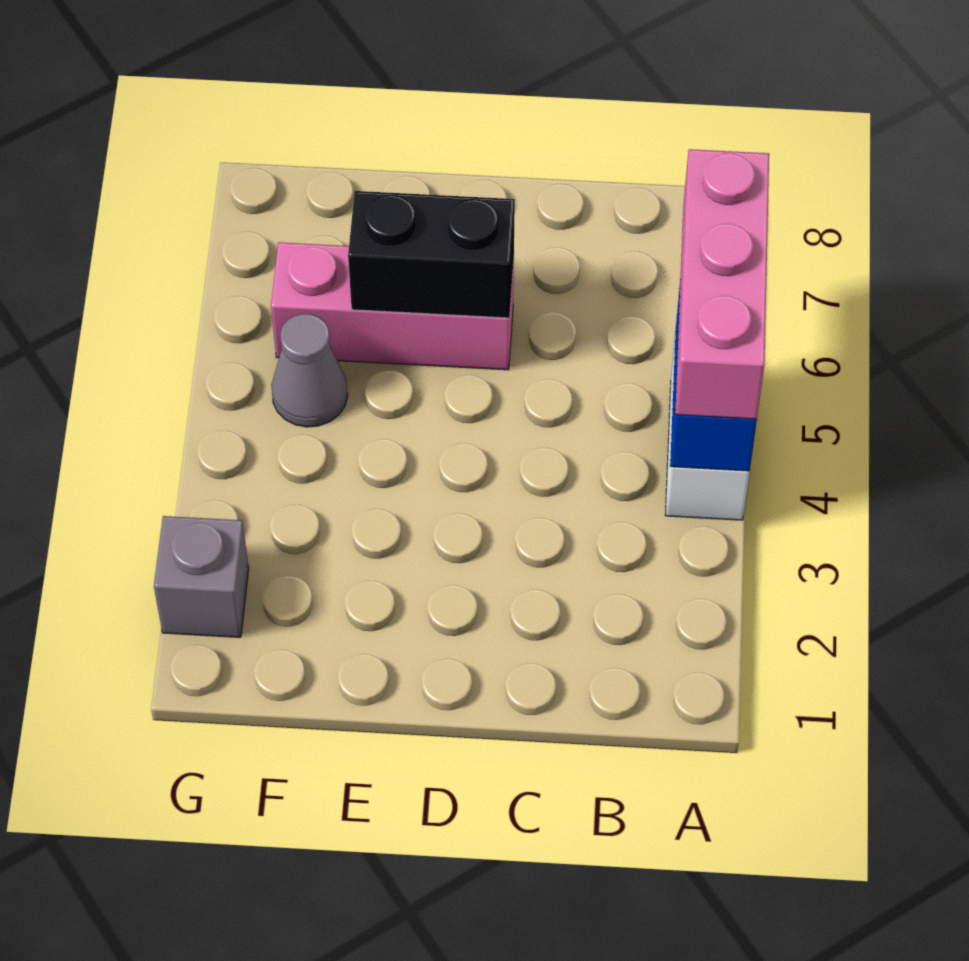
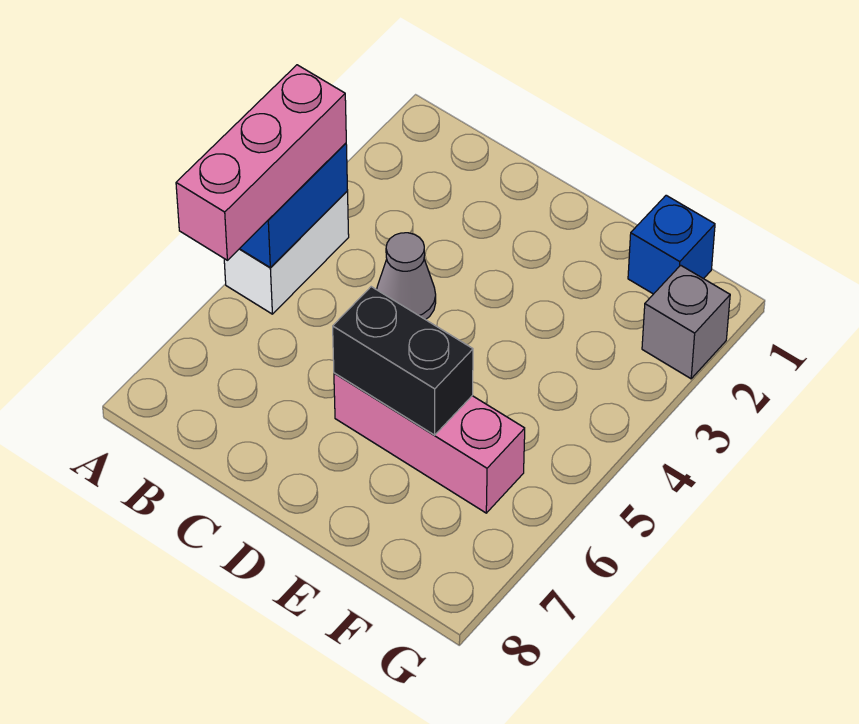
none -> blue 1x1 brick [628,195,715,294]
grey 1x1 cone [271,314,348,427] -> grey 1x1 cone moved to [377,233,436,320]

